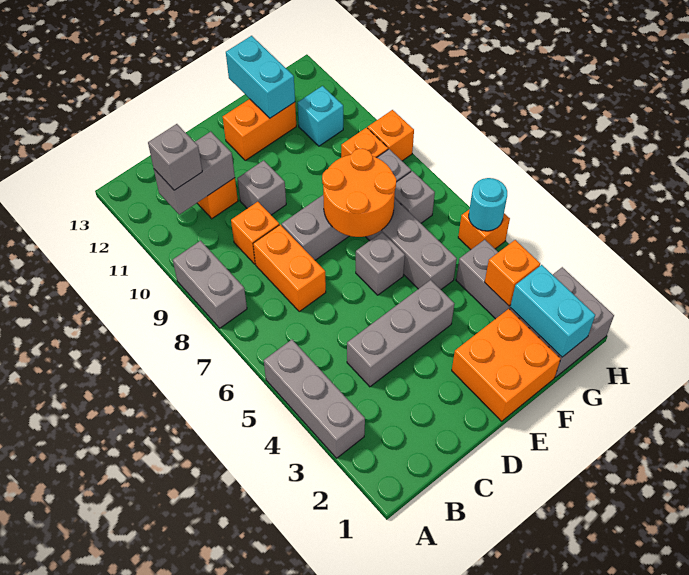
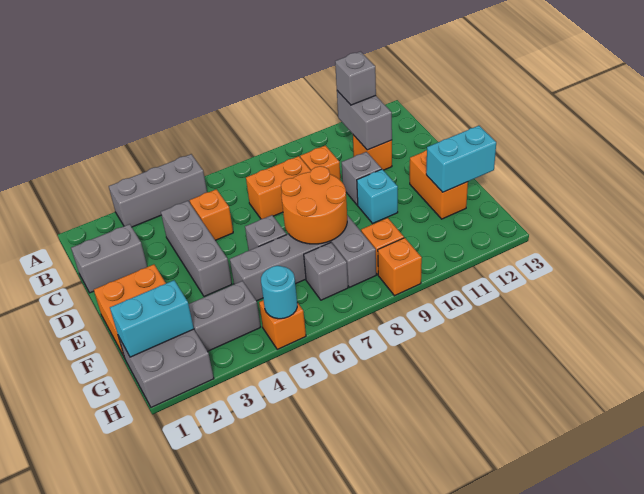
grey 1x2 brick [173,241,247,328] -> grey 1x2 brick moved to [71,224,147,293]
orange 1x1 brick [485,240,540,306] -> orange 1x1 brick moved to [190,189,233,240]
cyan 1x1 brick [298,86,343,146] -> cyan 1x1 brick moved to [357,169,398,223]

